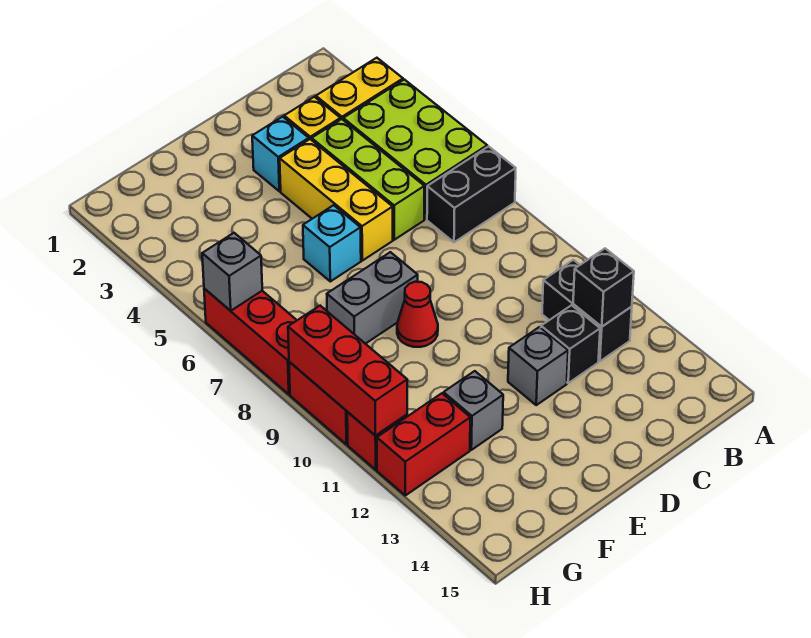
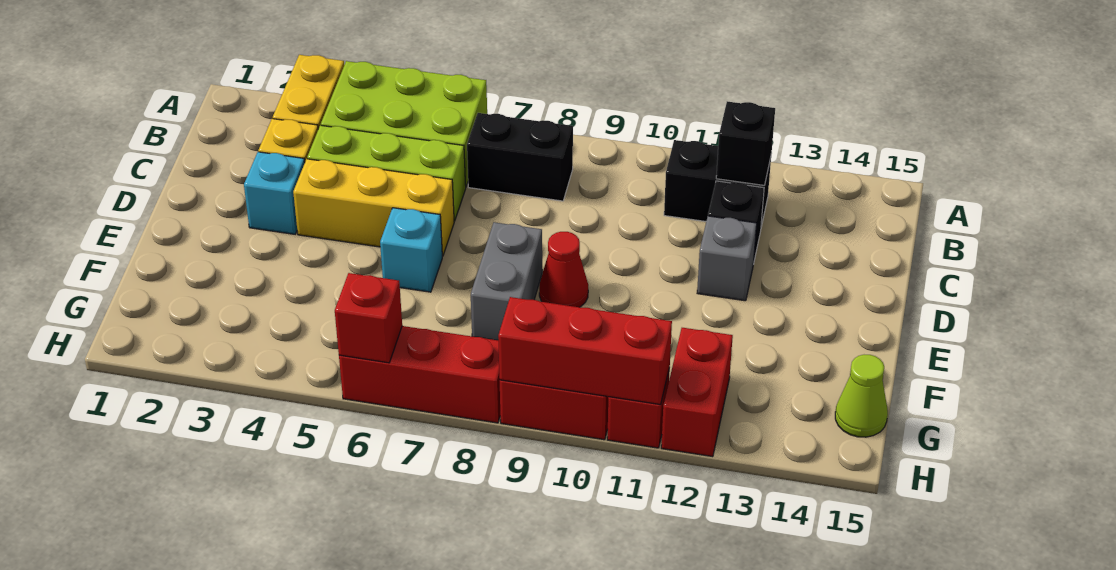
black 1x2 brick [427,146,516,242] -> black 1x2 brick turned to [467,113,573,201]
grey 1x1 brick [444,371,503,450] -> none
none -> lime 1x1 cone [835,355,888,437]
grey 1x1 brick [202,233,262,311] -> red 1x1 brick [335,273,402,363]

